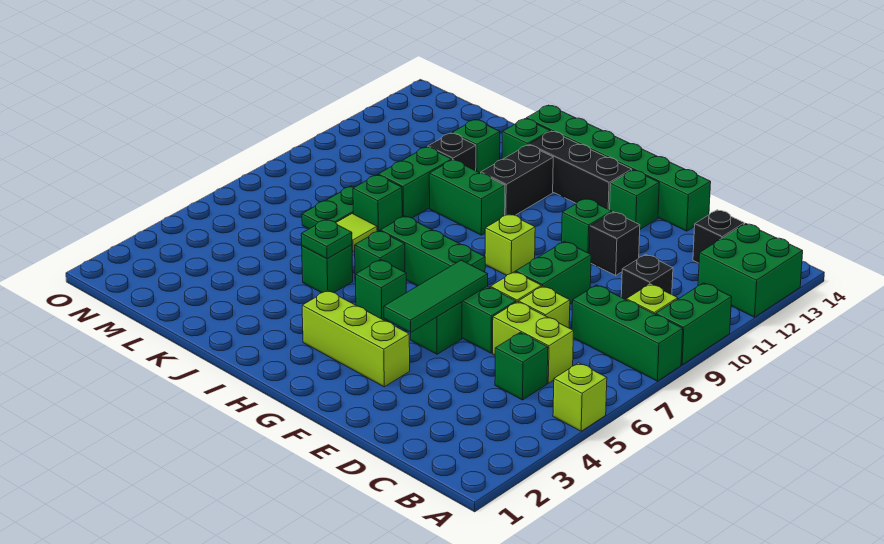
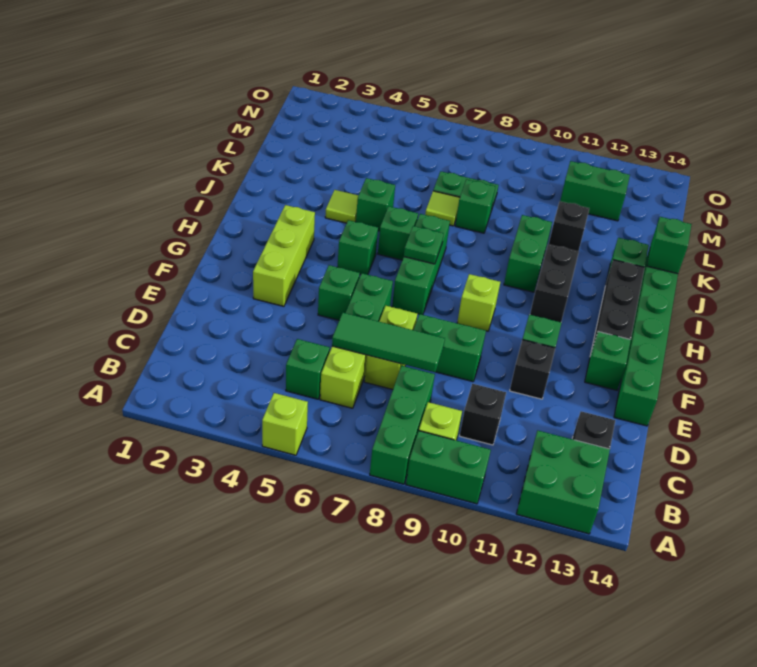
green 1x3 tile [384,260,488,333] -> green 1x3 tile moved to [332,313,445,372]
black 1x2 brick [481,145,553,215] -> black 1x2 brick turned to [530,244,579,322]
none -> lime 1x1 tile [325,190,358,223]
green 1x1 plate [301,219,352,259] -> green 1x1 plate moved to [404,226,444,264]
green 1x2 brick [378,147,452,218] -> green 1x2 brick moved to [560,161,630,221]
green 1x1 brick [452,120,500,173] -> green 1x1 brick moved to [647,217,692,274]

